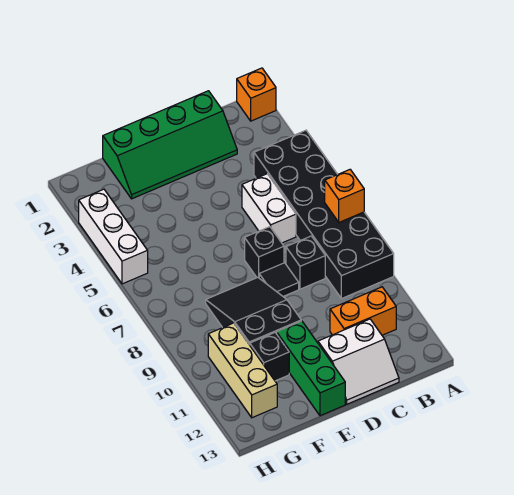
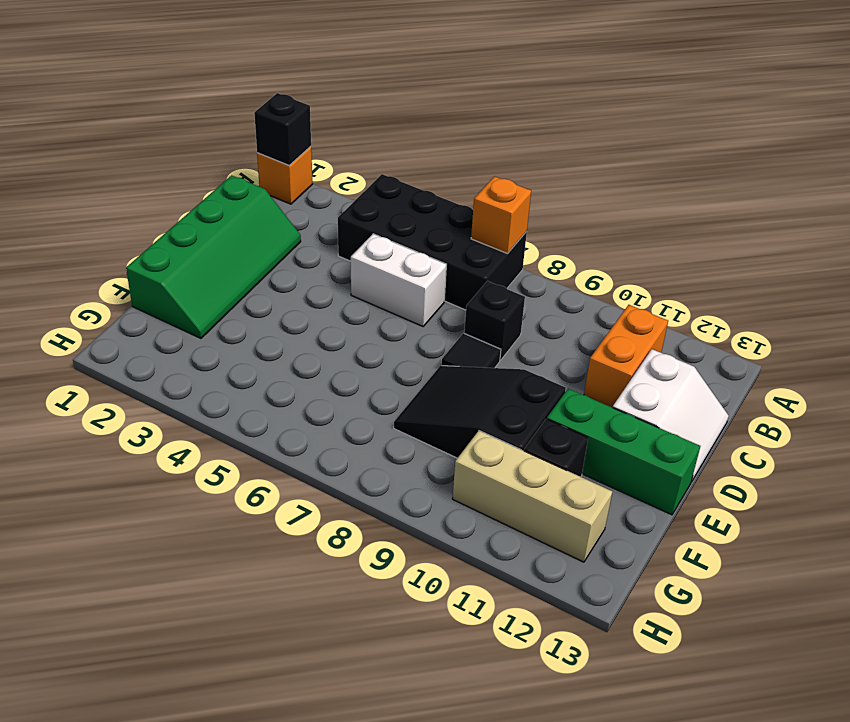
black 2x6 brick [254,130,394,299] -> black 2x4 brick [338,174,527,310]
black 1x1 brick [245,227,284,278] -> black 1x1 brick moved to [254,93,311,165]
white 1x3 brick [79,189,148,284] -> none

